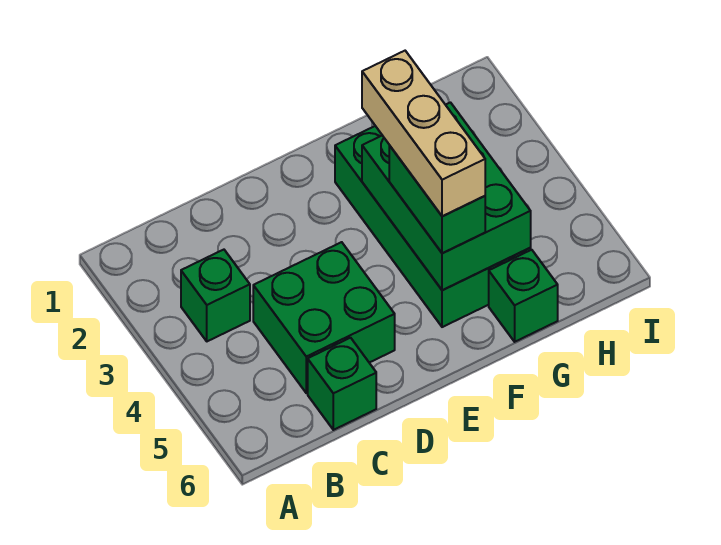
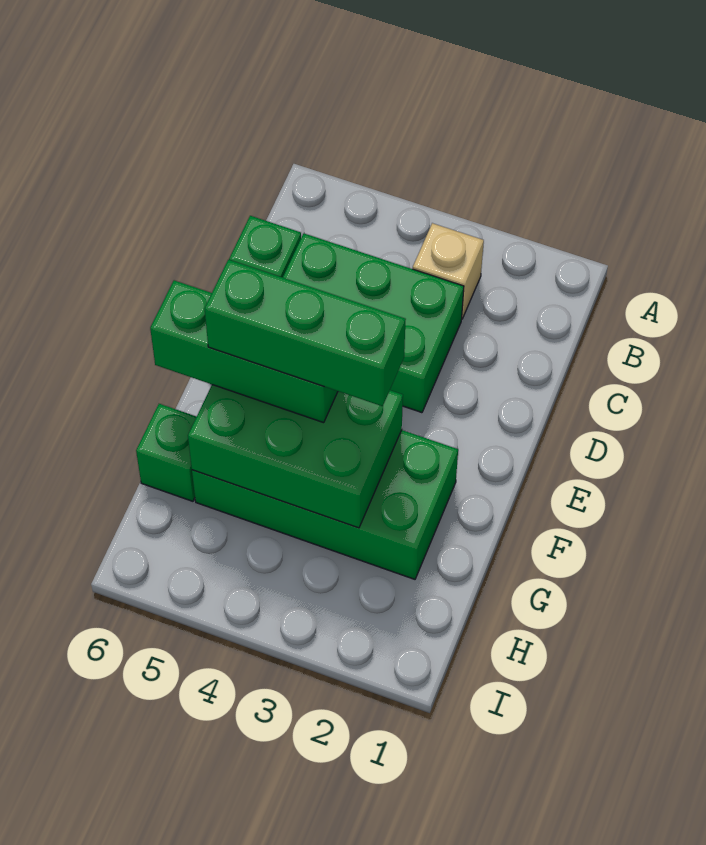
green 1x1 brick [181,250,250,341] -> tan 1x1 brick [413,223,484,319]
green 2x2 brick [253,242,395,393] -> green 2x3 brick [283,233,464,413]
tan 1x3 brick [362,51,485,216] -> green 1x3 brick [205,260,406,406]
green 1x2 brick [389,145,485,253] -> green 1x3 brick [150,280,338,423]

